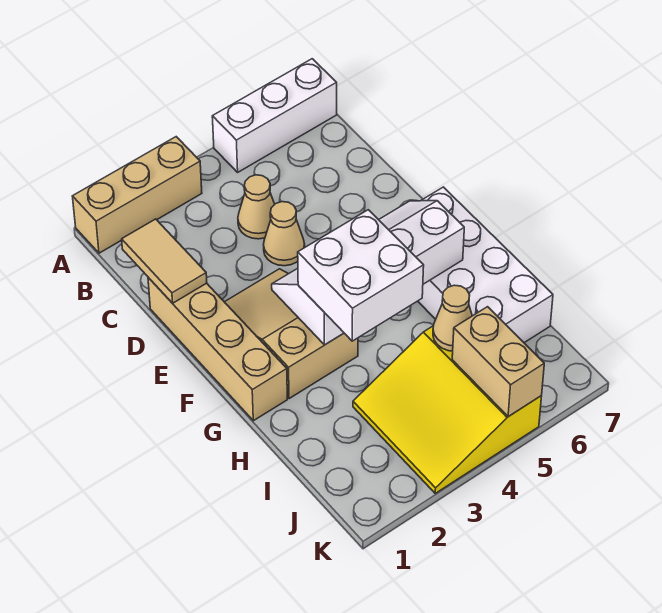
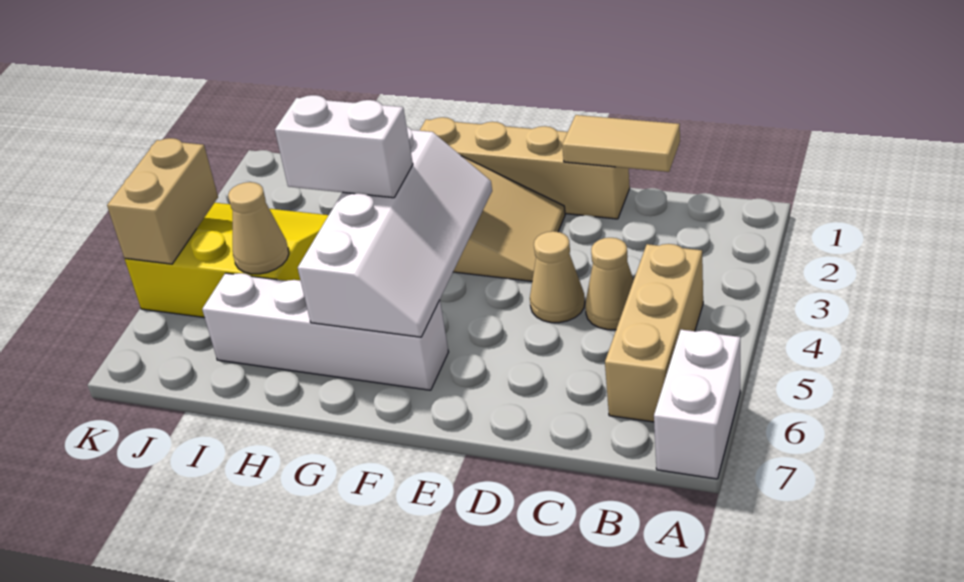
tan 1x3 brick [72,137,202,253] -> tan 1x3 brick moved to [605,244,703,422]
white 1x3 brick [212,59,337,172] -> white 1x2 brick [654,330,740,479]
white 2x4 brick [418,187,553,343] -> white 1x4 brick [202,273,448,390]
white 2x2 brick [298,210,424,341] -> white 1x2 brick [275,95,413,198]
tan 1x2 brick [452,307,544,417] -> tan 1x2 brick turned to [107,138,218,264]

